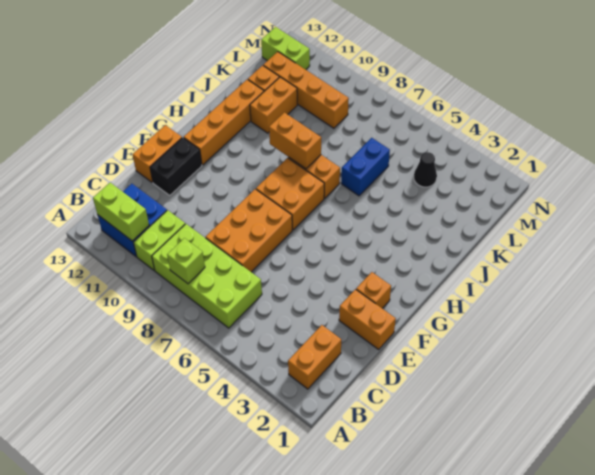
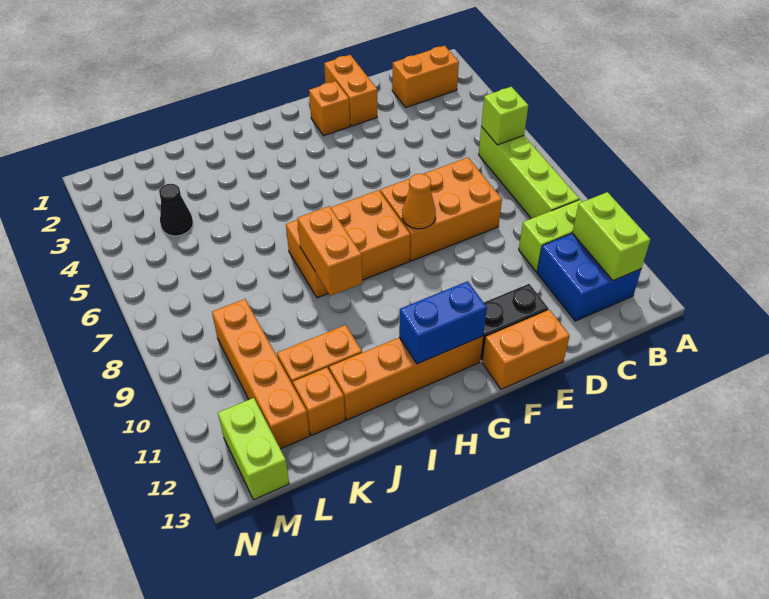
lime 2x4 brick [152,224,262,328] -> lime 1x4 brick [479,127,579,219]
lime 1x1 brick [167,238,205,284] -> lime 1x1 brick moved to [481,87,528,145]
none -> orange 1x1 cone [402,174,436,229]
blue 1x2 brick [341,138,390,196] -> blue 1x2 brick moved to [399,281,487,364]

